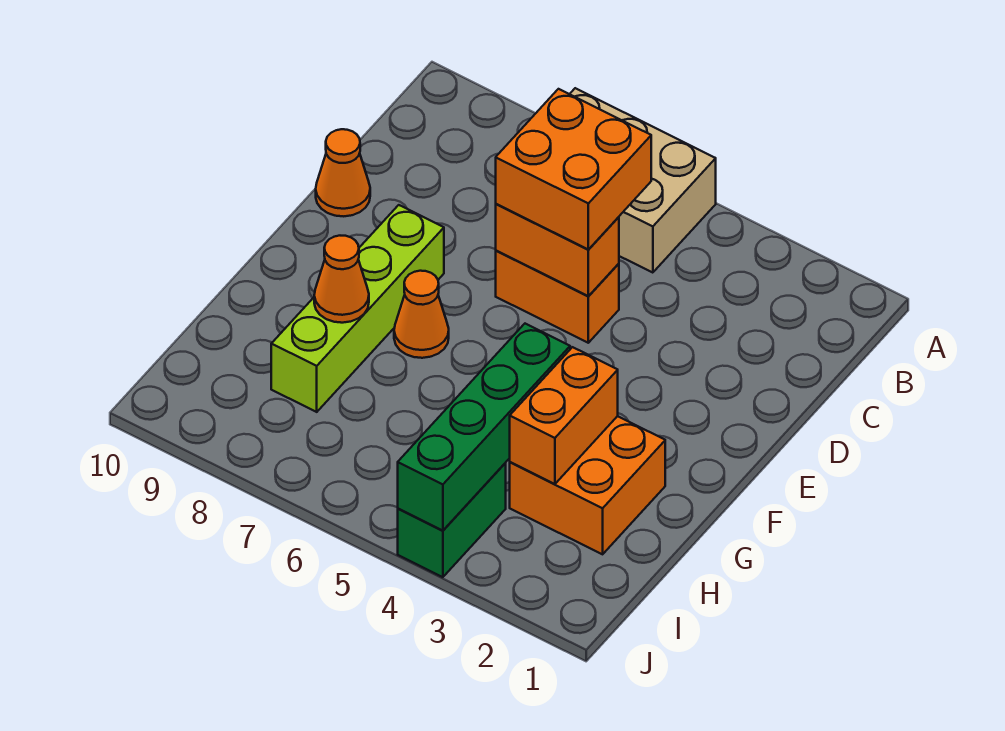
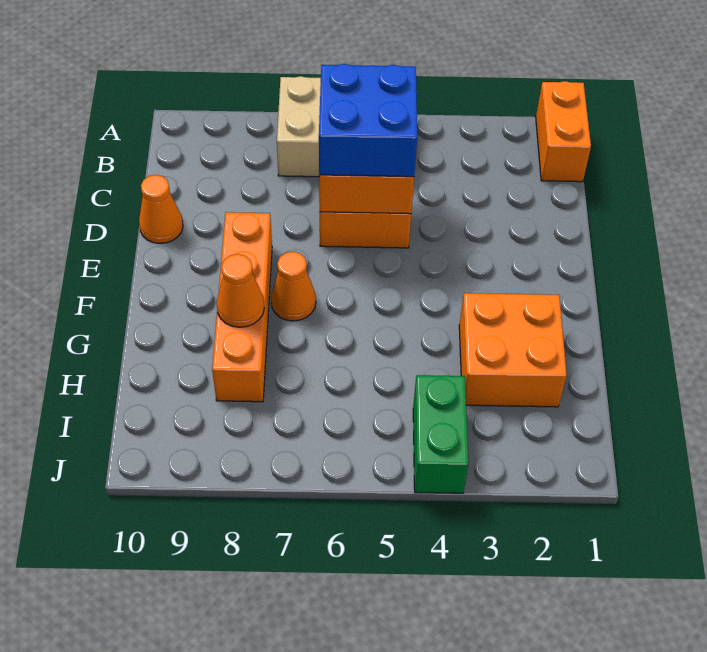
orange 2x2 brick [496,89,651,249] -> blue 2x2 brick [319,64,417,177]
lime 1x4 brick [271,205,444,412] -> orange 1x4 brick [212,212,272,402]
orange 1x2 brick [510,347,618,484] -> orange 1x2 brick moved to [536,81,591,182]
green 1x4 brick [398,324,570,531] -> none

